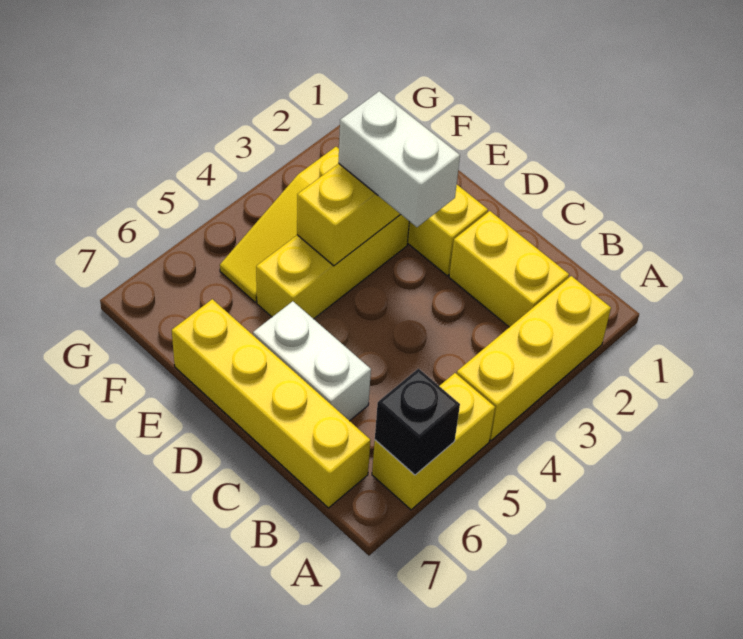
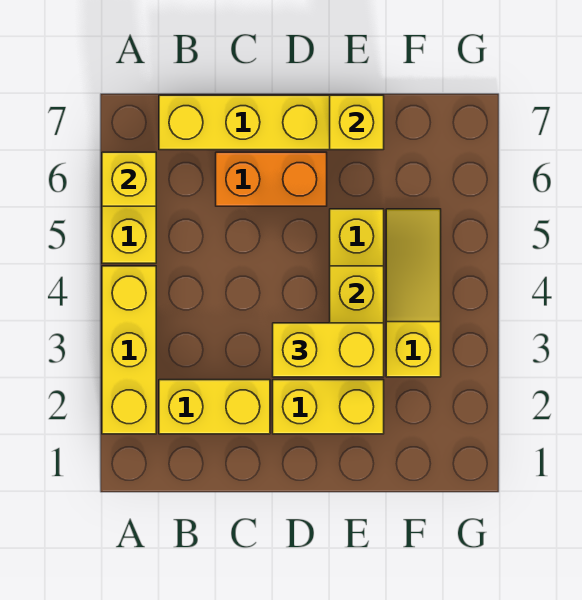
black 1x1 brick [375,369,460,475] -> yellow 1x1 brick [102,152,156,206]
white 1x2 brick [253,301,371,421] -> orange 1x2 brick [216,152,327,206]
white 1x2 brick [338,91,460,227] -> yellow 1x2 brick [273,323,384,377]
none -> yellow 1x1 brick [330,95,384,150]

